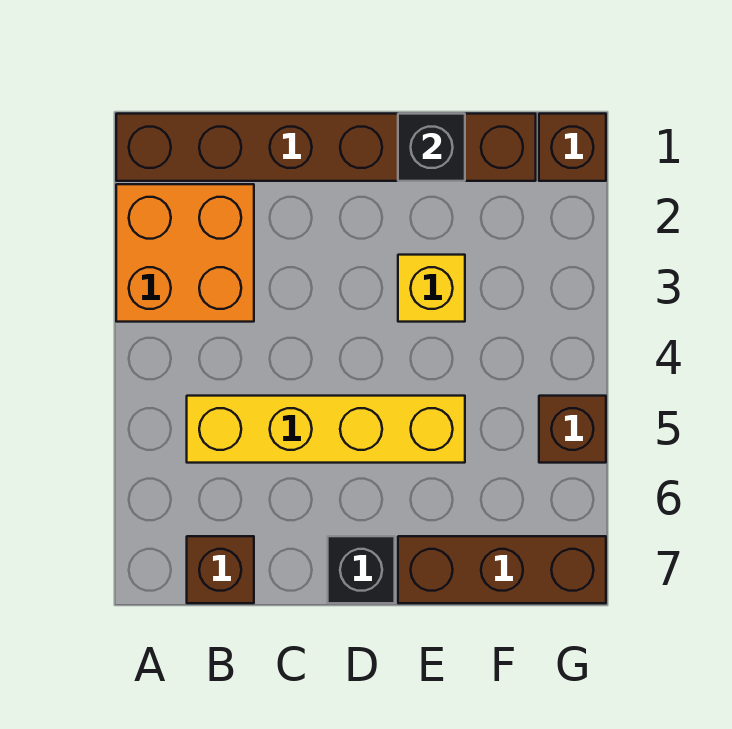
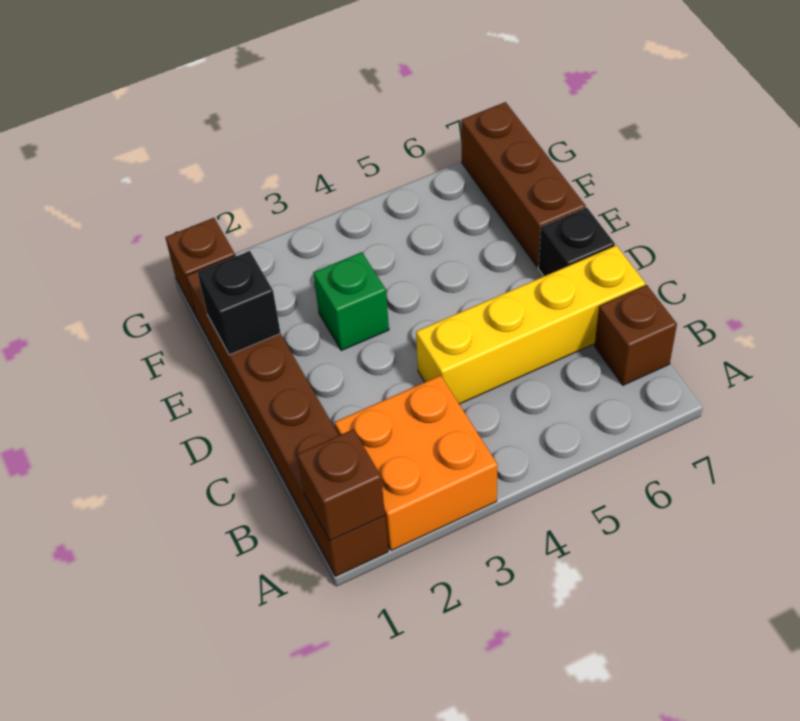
yellow 1x4 brick [187,396,465,463] -> yellow 1x4 brick turned to [416,246,645,404]
yellow 1x1 brick [398,255,465,322] -> green 1x1 brick [313,252,389,350]
brown 1x1 brick [539,396,606,463] -> brown 1x1 brick moved to [297,429,385,541]

